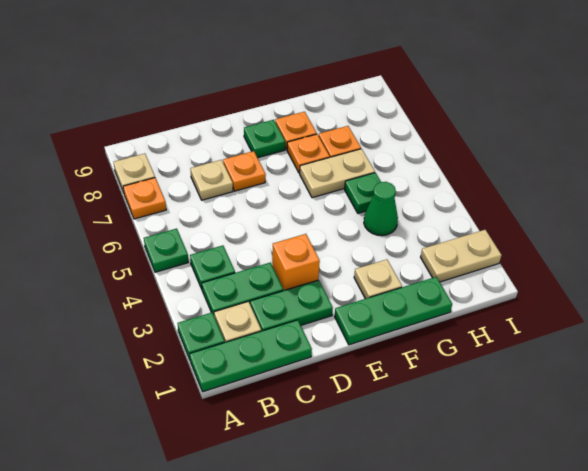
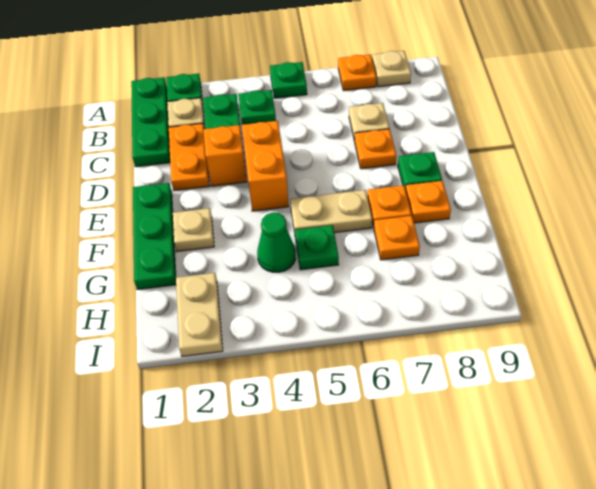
green 1x2 plate [250,280,333,331] -> orange 1x2 plate [169,123,209,191]
none -> orange 1x2 brick [242,121,289,211]
tan 1x2 plate [300,149,375,198] -> tan 1x2 plate turned to [290,190,372,233]

